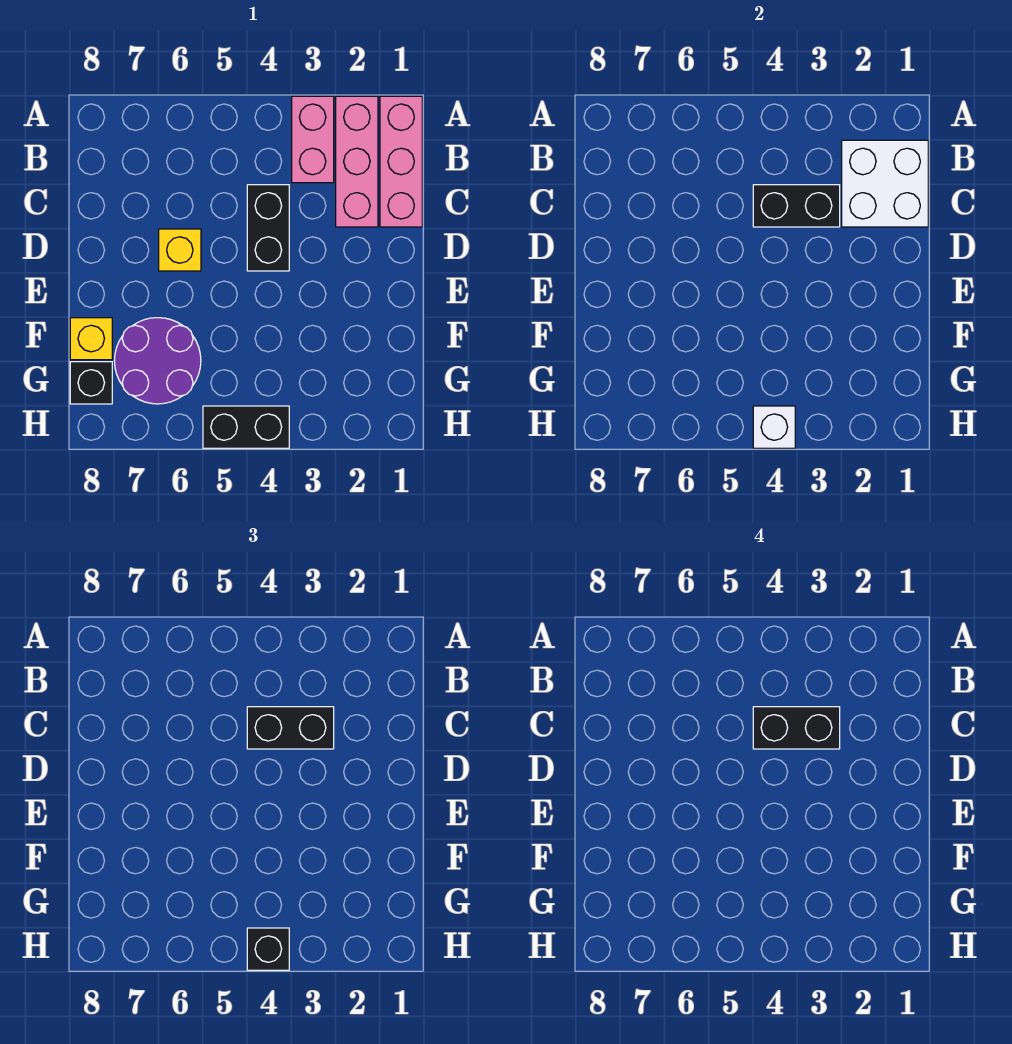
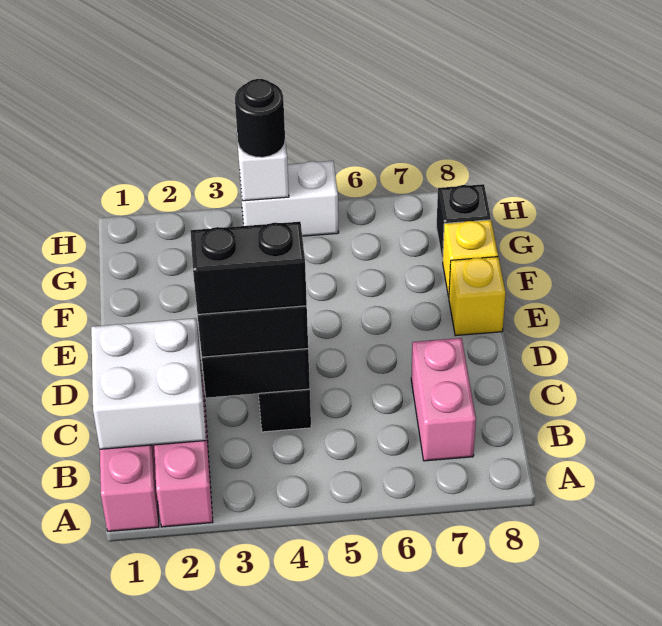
pink 1x2 brick [292,96,334,183] -> pink 1x2 brick moved to [411,338,476,461]
yellow 1x1 brick [159,229,201,271] -> yellow 1x1 brick moved to [449,257,505,336]
purple 2x2 round brick [114,318,201,404] -> none
black 1x2 brick [203,406,289,448] -> white 1x2 brick [240,161,339,236]
black 1x1 brick [247,928,289,970] -> black 1x1 round brick [235,79,285,157]

